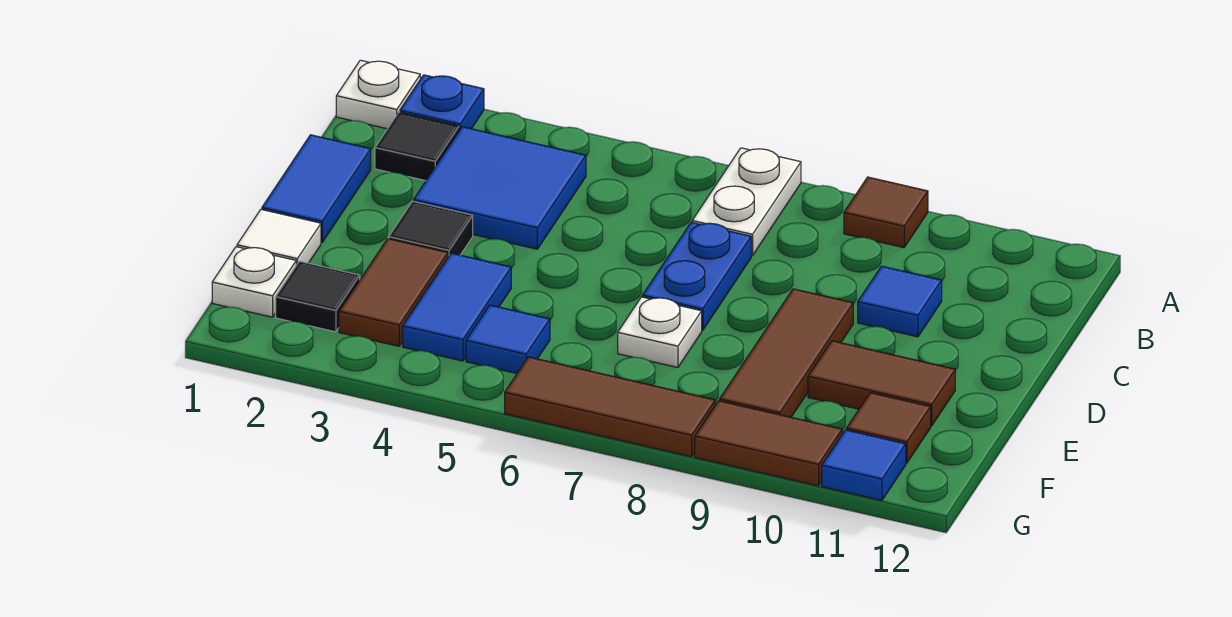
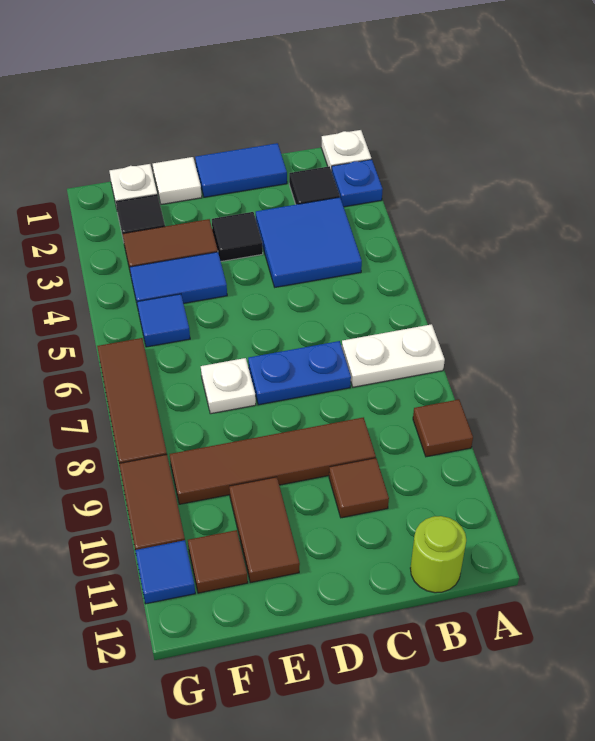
none -> lime 1x1 round brick [410,516,466,593]
blue 1x1 tile [858,266,942,337] -> brown 1x1 tile [329,458,389,518]
brown 1x3 tile [720,289,853,417] -> brown 1x4 tile [170,417,376,504]

